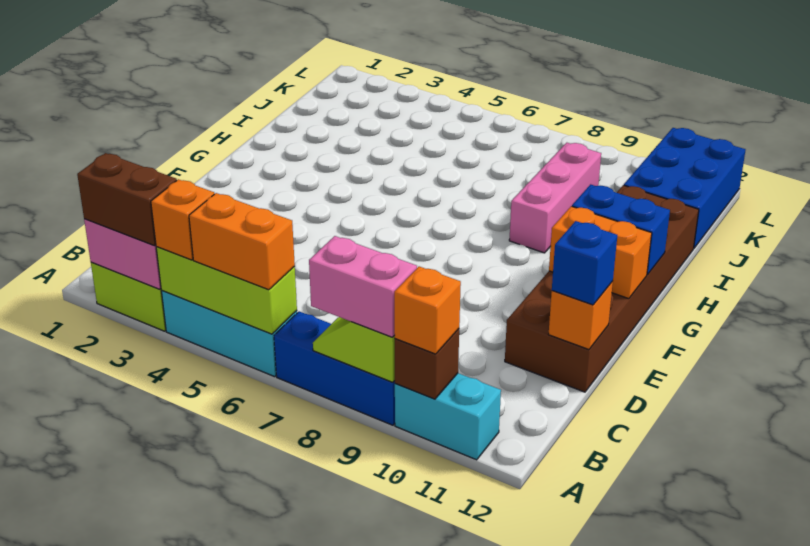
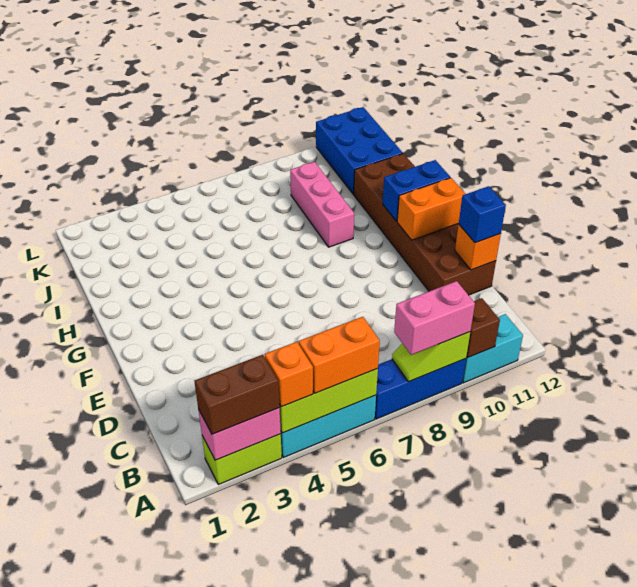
orange 1x1 brick [394,266,461,354] -> none

